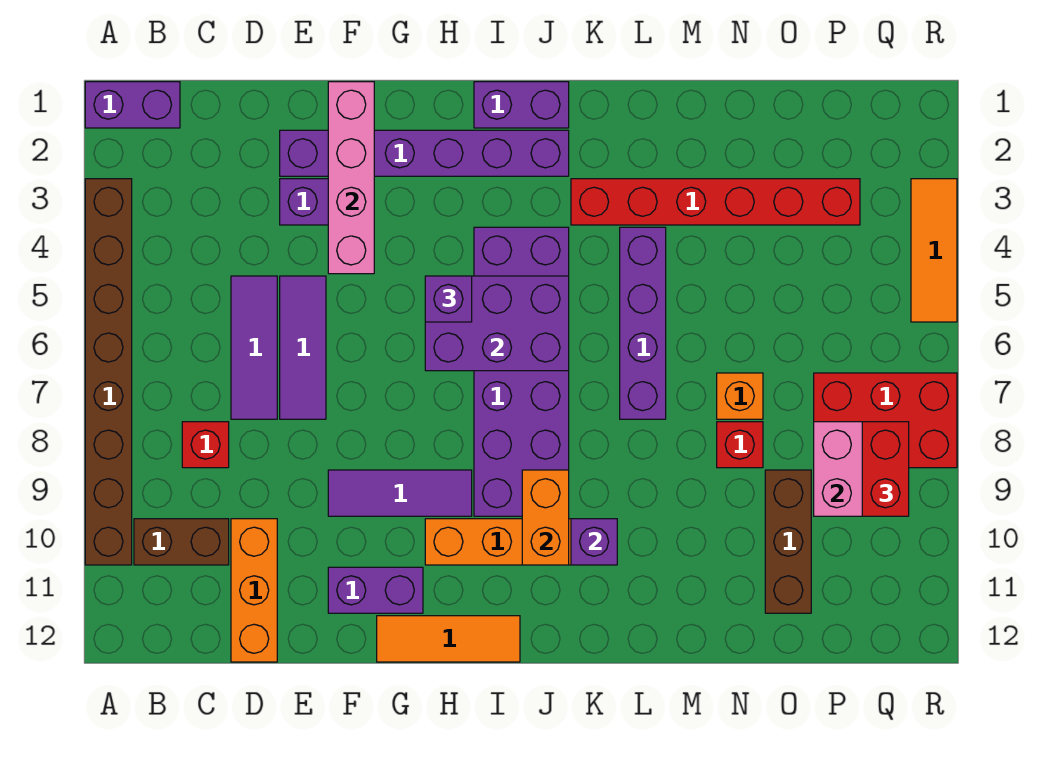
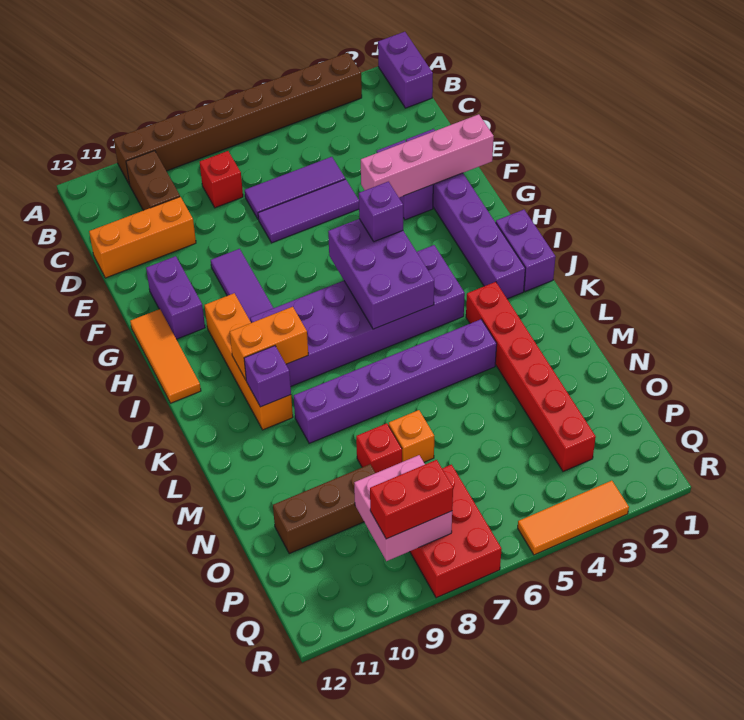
purple 1x4 brick [620,227,666,419] -> purple 1x6 brick [294,319,497,443]

